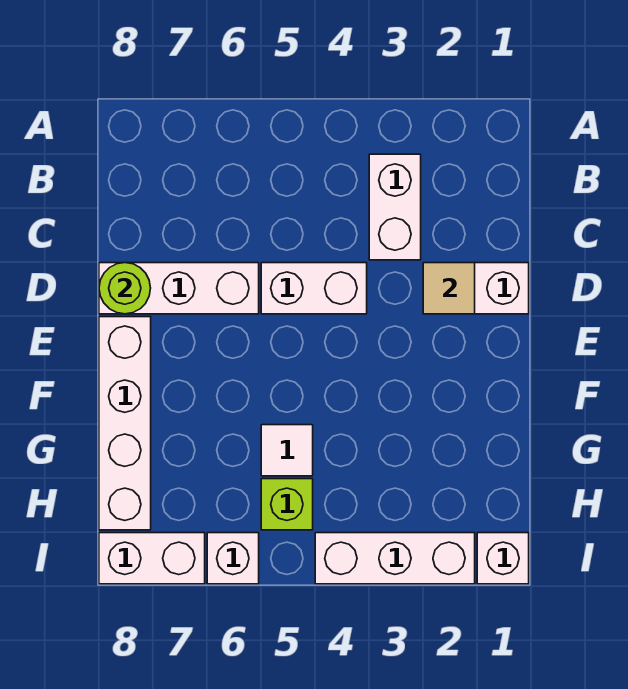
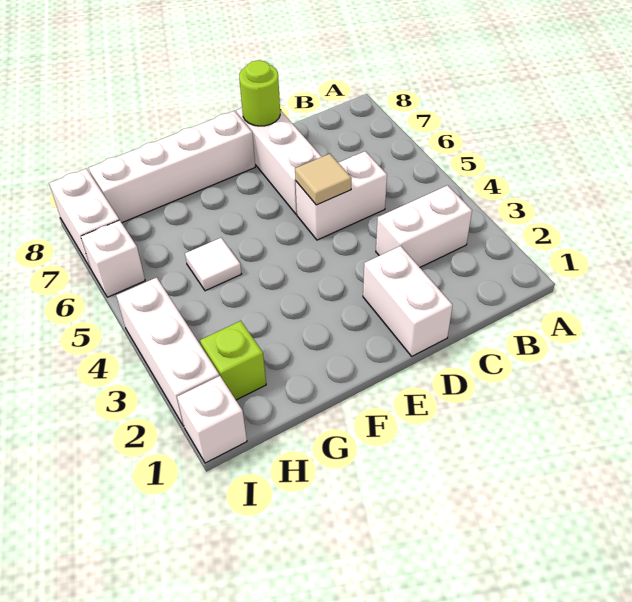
tan 1x1 tile [423,263,475,314] -> tan 1x1 tile moved to [295,154,351,205]
white 1x2 brick [261,263,367,314] -> white 1x2 brick turned to [296,151,387,240]
lime 1x1 brick [261,479,313,530] -> lime 1x1 brick moved to [200,321,266,400]

